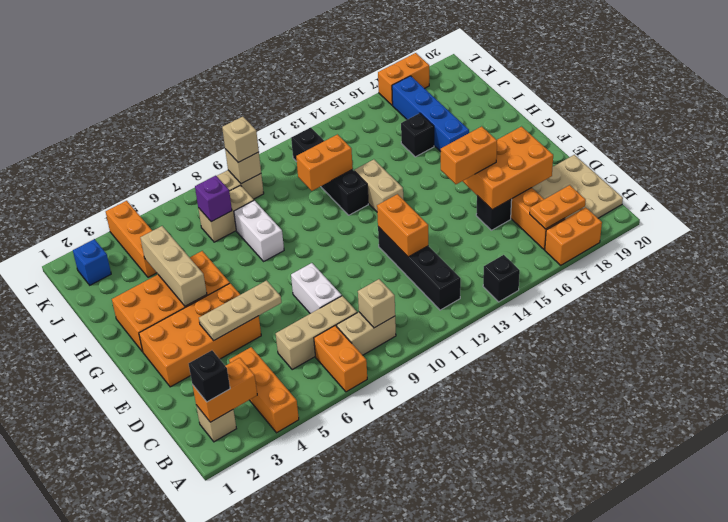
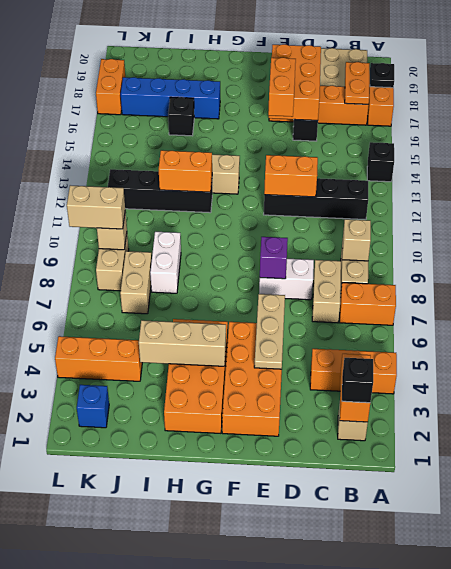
none -> black 1x1 plate [370,63,394,88]
tan 1x3 brick [276,296,357,370] -> tan 1x2 brick [312,260,341,323]
white 1x2 brick [234,200,284,261] -> white 1x2 brick turned to [150,232,181,293]
orange 1x2 brick [296,134,353,191] -> orange 1x2 brick turned to [159,150,212,192]
purple 1x1 brick [195,176,232,222] -> purple 1x1 brick moved to [260,237,288,279]
tan 1x1 brick [222,117,259,162] -> tan 1x2 brick [67,185,125,229]

